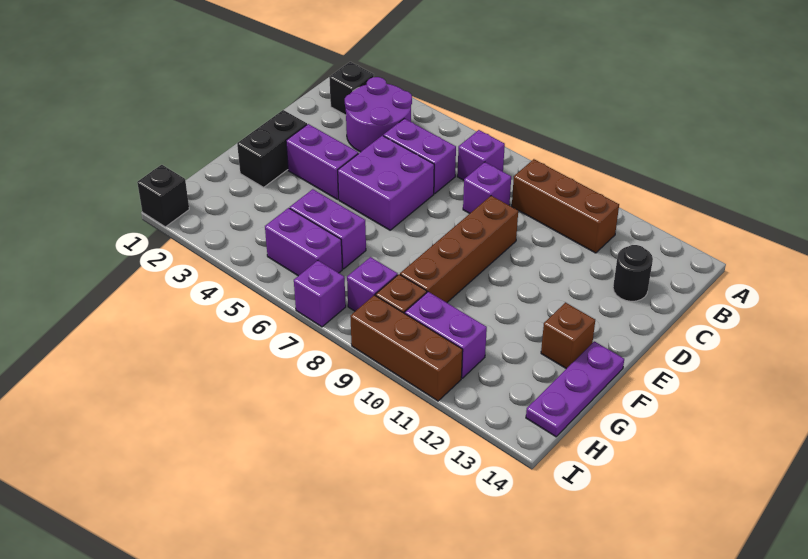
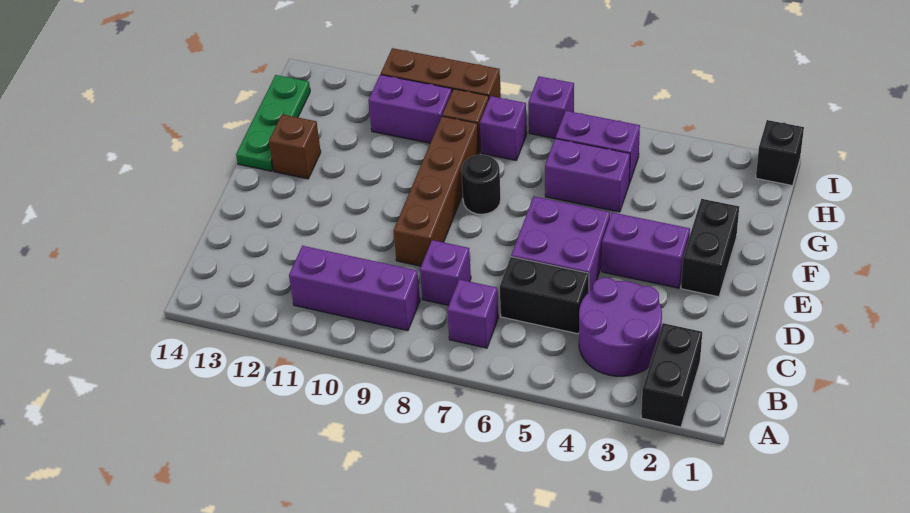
black 1x1 brick [329,62,374,115] -> black 1x2 brick [641,323,702,427]
brown 1x3 brick [512,159,619,253] -> purple 1x3 brick [289,246,420,331]
purple 1x2 brick [383,119,456,194] -> black 1x2 brick [500,257,589,334]
black 1x1 round brick [613,245,653,301] -> black 1x1 round brick moved to [461,155,501,214]
purple 1x3 plate [526,341,624,437] -> green 1x3 plate [236,75,310,171]

